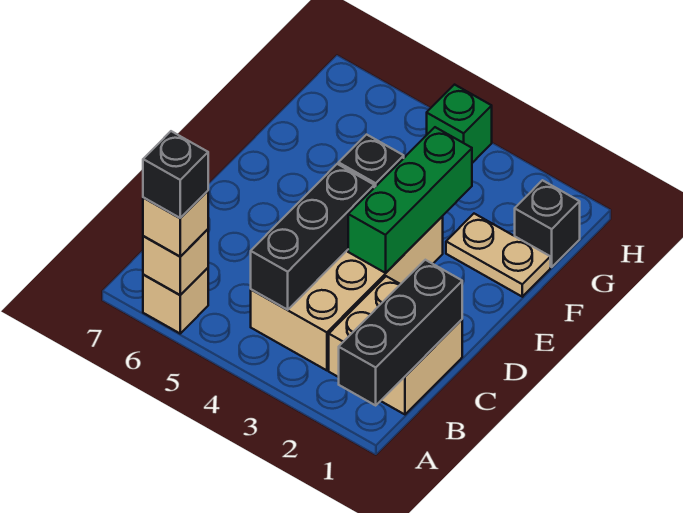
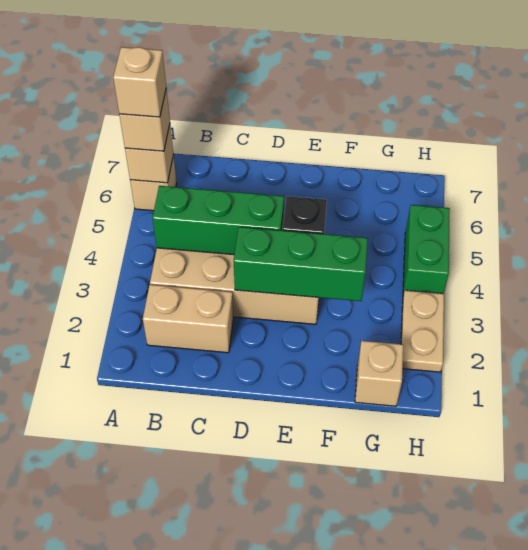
black 1x3 brick [339,260,462,405] -> none
black 1x1 brick [143,131,208,218] -> tan 1x1 brick [113,47,166,117]
tan 2x2 brick [329,276,462,414] -> tan 1x2 brick [143,285,234,353]
black 1x3 brick [251,164,374,310] -> green 1x3 brick [152,186,284,255]
tan 1x2 plate [446,214,550,297] -> tan 1x2 plate moved to [401,290,444,372]
black 1x1 brick [515,180,580,267] -> tan 1x1 brick [355,341,403,406]
green 1x1 brick [427,85,492,163] -> green 1x2 brick [403,205,450,295]

